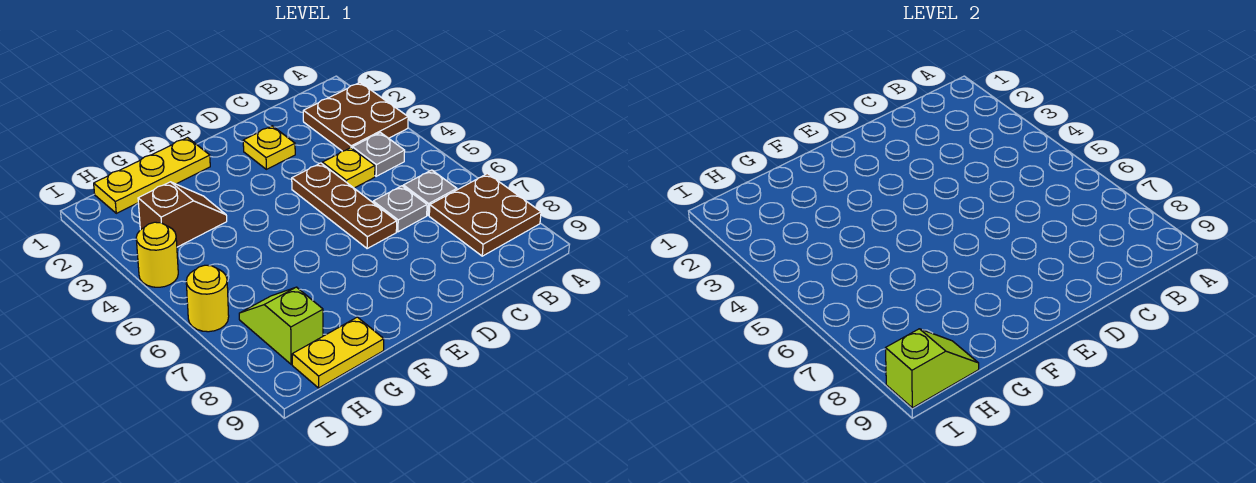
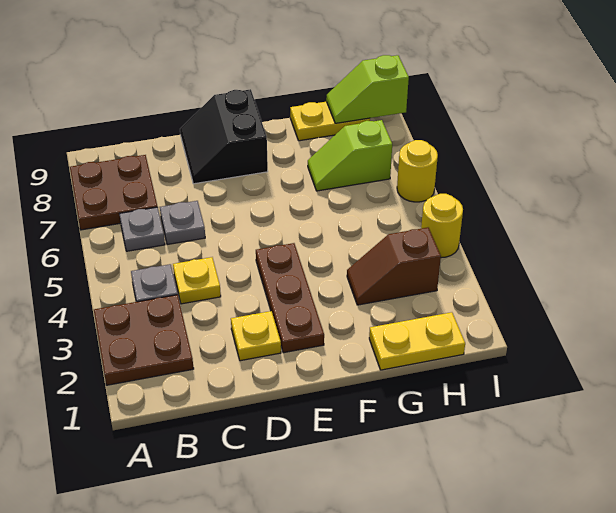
brown 1x3 plate [292,163,397,249] -> brown 1x3 plate moved to [256,243,324,353]
none -> black 2x2 slope [180,89,268,184]
yellow 1x3 plate [94,138,210,213] -> yellow 1x2 plate [369,312,465,370]
lime 1x2 slope [239,287,323,364] -> lime 1x2 slope turned to [308,120,392,191]

